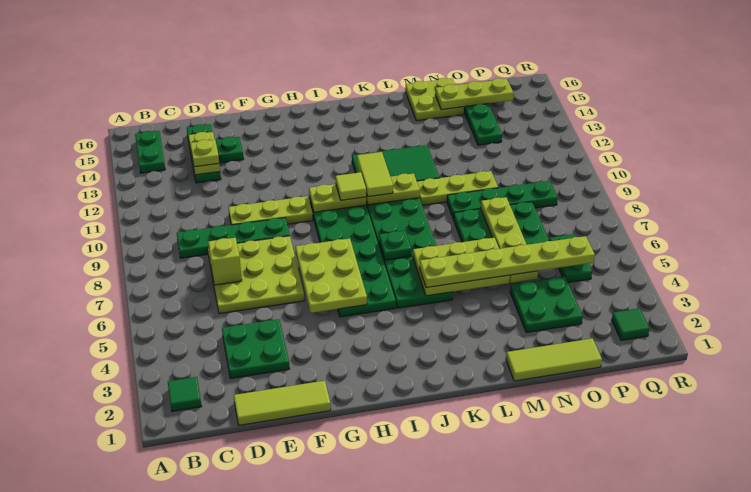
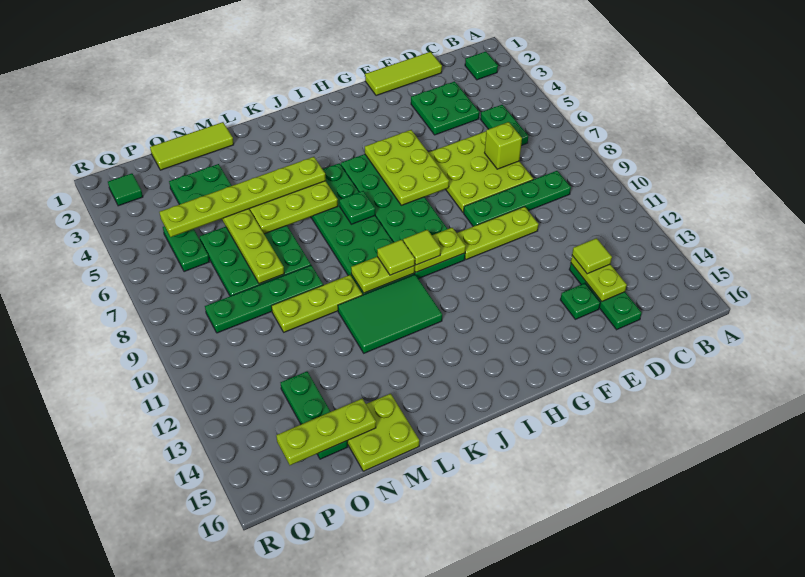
green 1x2 plate [135,131,165,173] -> green 1x2 plate moved to [481,105,528,146]
lime 1x1 plate [190,140,219,167] -> lime 1x1 tile [572,238,612,274]
lime 1x2 tile [357,152,393,197] -> lime 1x1 tile [377,240,415,275]

